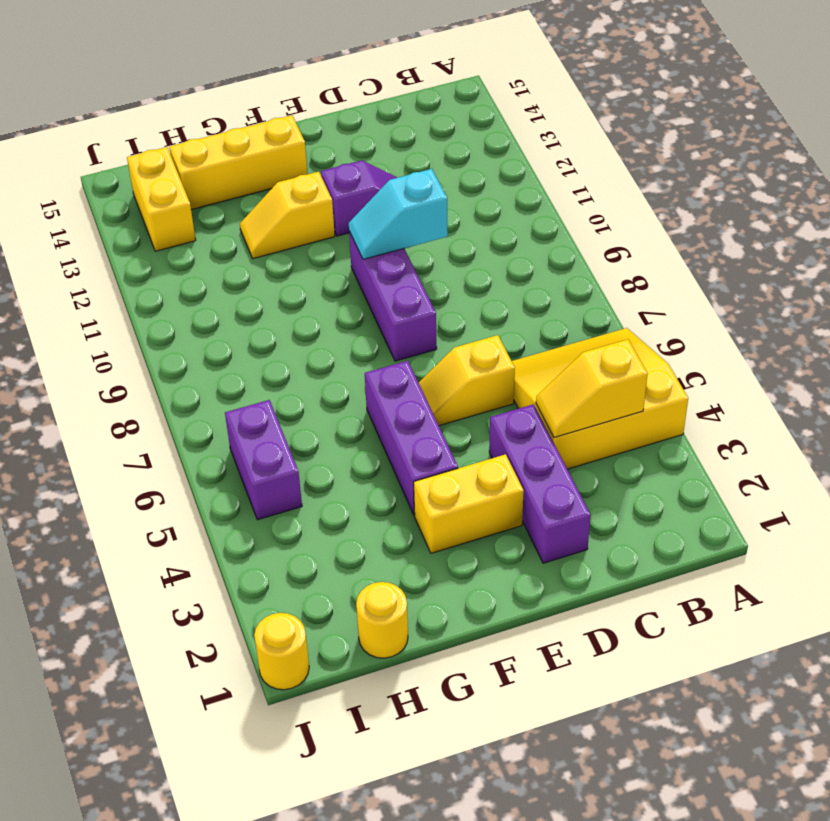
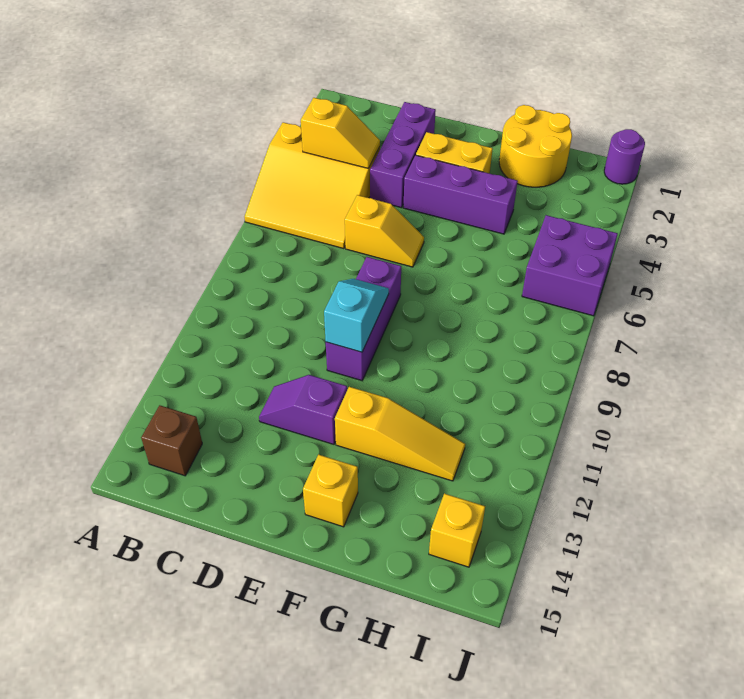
none -> brown 1x1 brick [141,405,202,476]
cyan 1x2 slope [349,169,448,259] -> cyan 1x2 slope turned to [324,279,389,352]
purple 1x3 brick [365,361,458,515] -> purple 1x3 brick turned to [403,155,518,234]
yellow 1x2 slope [240,172,335,259] -> yellow 1x3 slope [335,387,465,481]
yellow 1x3 brick [170,115,308,210] -> yellow 1x1 brick [303,455,358,527]
yellow 1x1 round brick [356,582,408,658] -> yellow 2x2 round brick [499,105,572,187]
purple 1x2 brick [225,400,302,520] -> purple 2x2 brick [522,215,618,316]
yellow 1x2 brick [127,147,196,251] -> yellow 1x1 brick [429,494,485,567]
yellow 1x1 round brick [254,613,309,690] -> purple 1x1 round brick [604,129,645,184]

